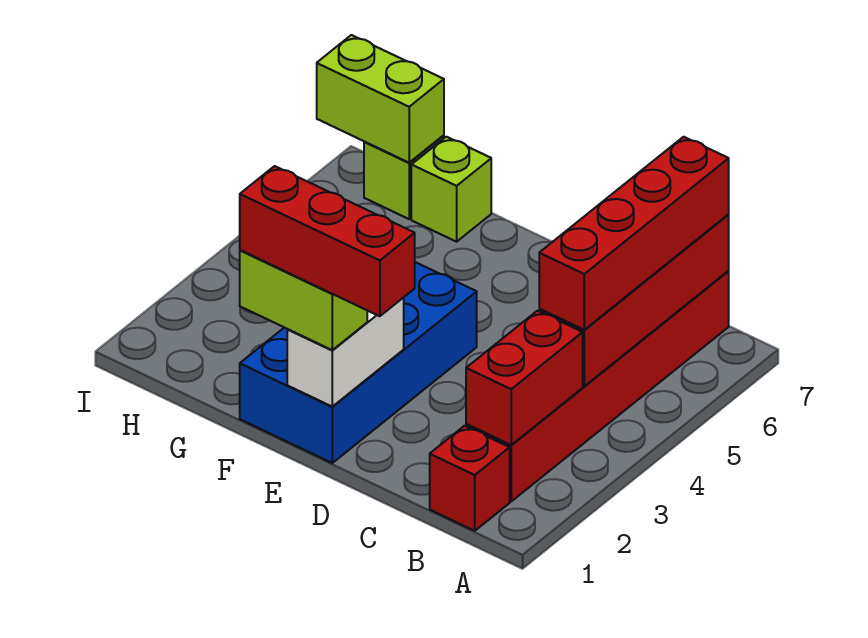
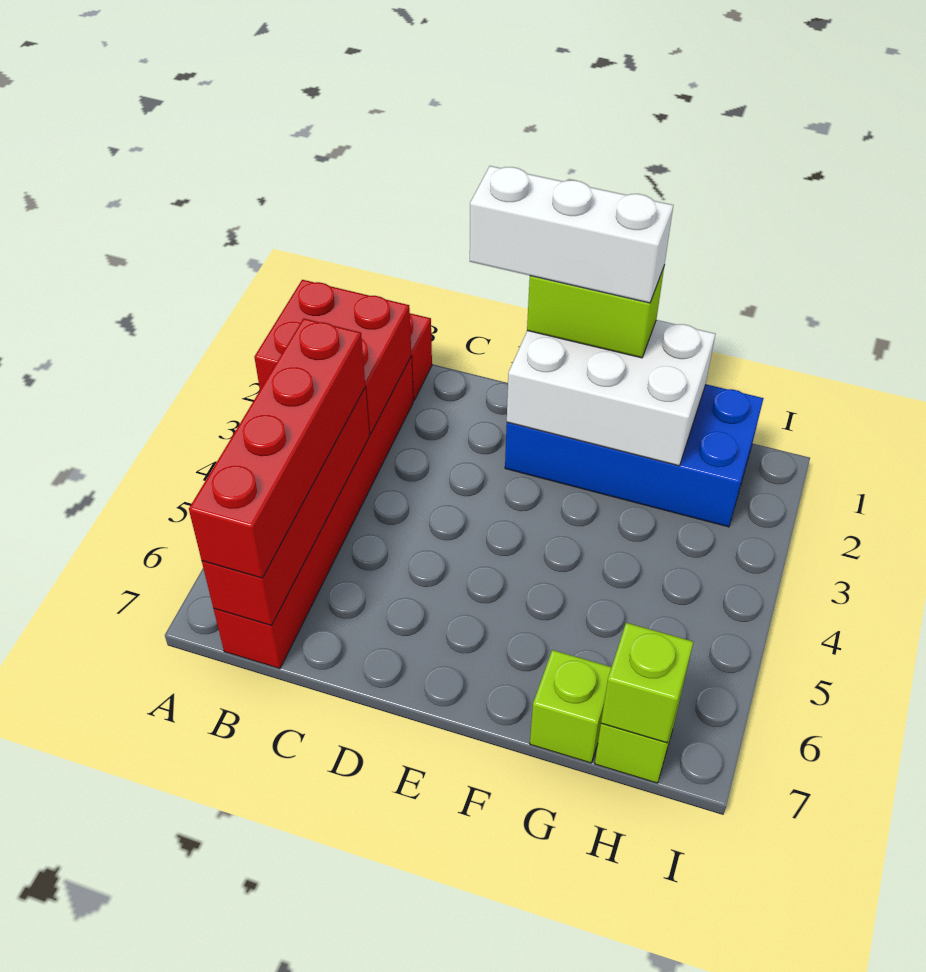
red 1x2 brick [466,311,583,445] -> red 2x2 brick [254,280,411,434]
red 1x3 brick [240,166,415,316] -> white 1x3 brick [470,166,673,303]
blue 2x4 brick [240,262,477,463] -> blue 2x4 brick turned to [505,384,763,527]
white 1x2 brick [287,298,404,406] -> white 2x3 brick [507,320,715,466]
lime 1x2 brick [317,35,444,163] -> lime 1x1 brick [601,623,693,743]

